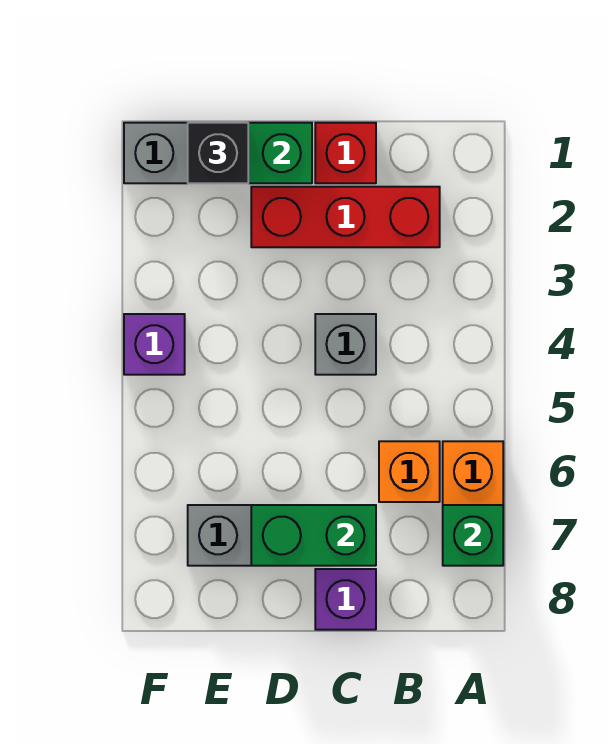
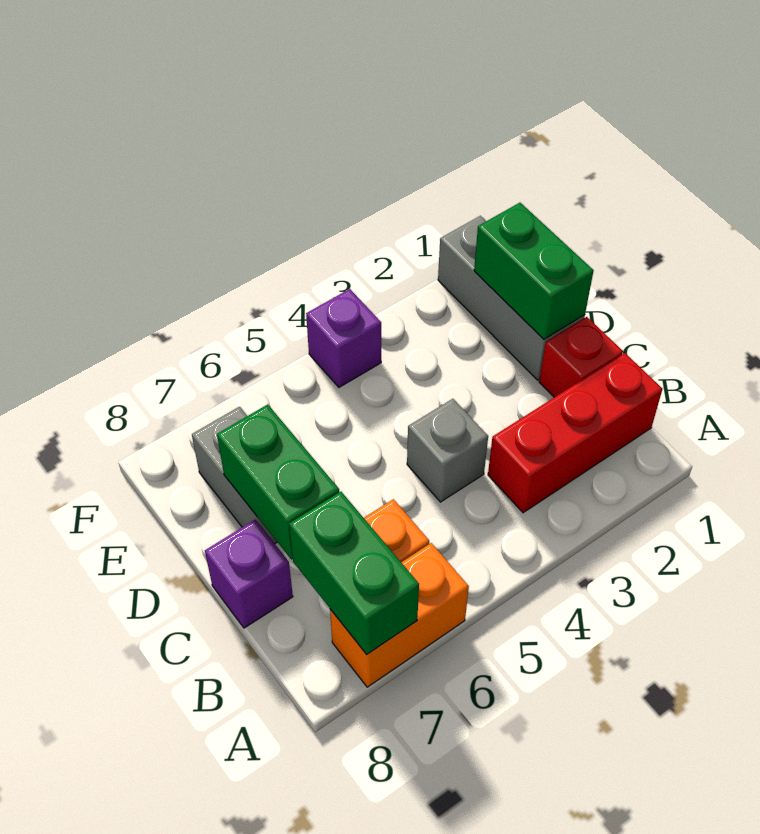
green 1x1 brick [443,505,503,566] -> green 1x2 brick [289,492,419,654]
red 1x3 brick [251,187,440,247] -> red 1x3 brick turned to [488,353,663,513]
black 1x1 brick [188,123,248,183] -> none

